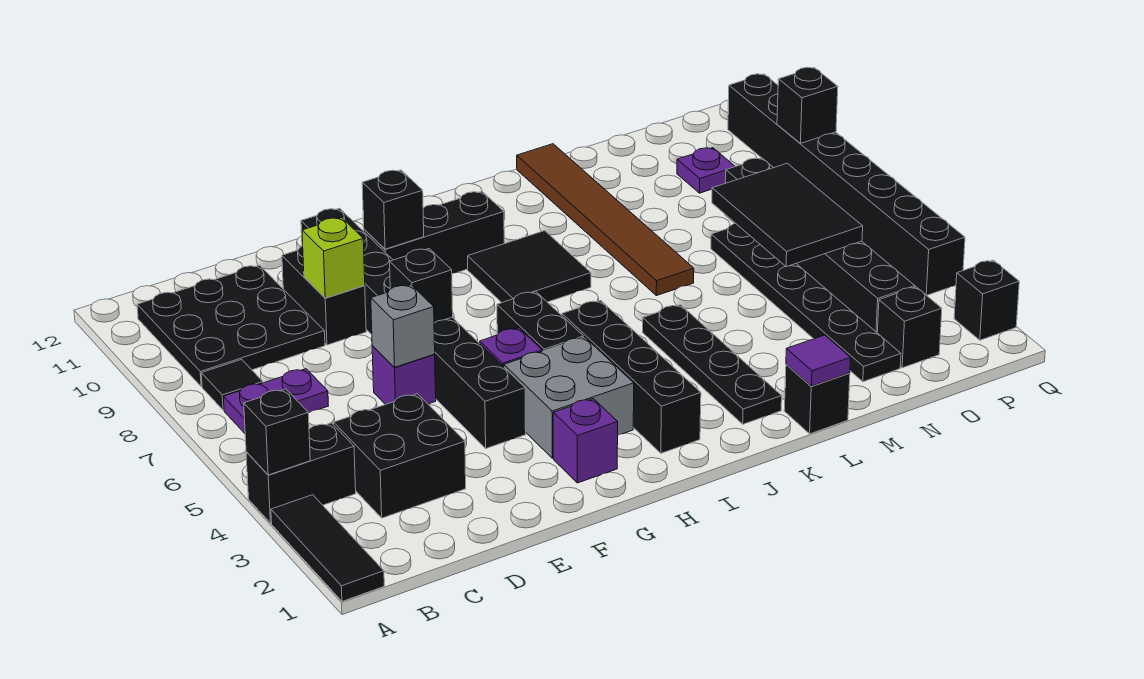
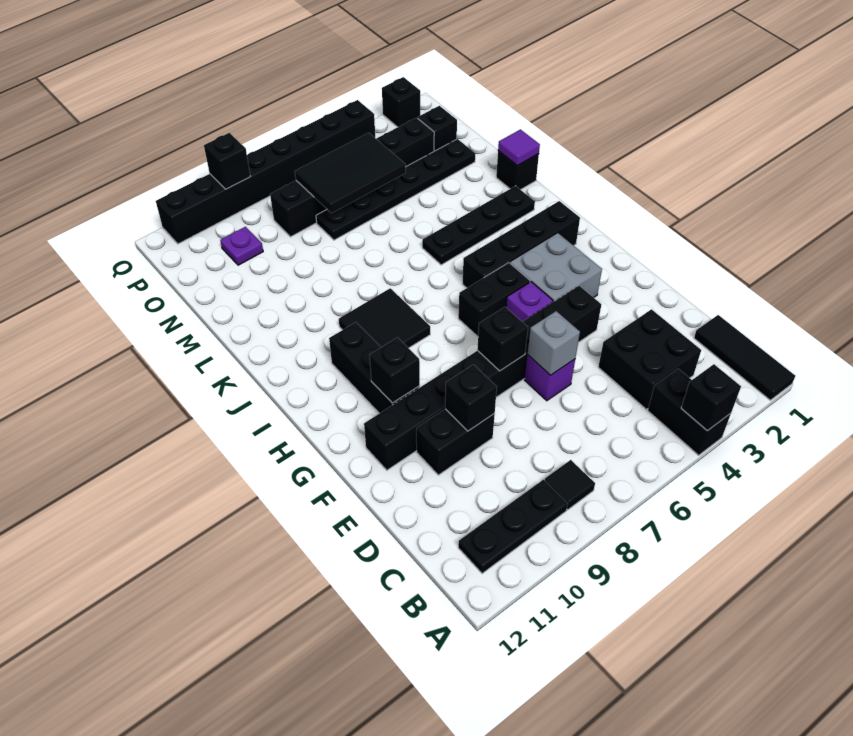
black 1x3 tile [271,495,384,601] -> black 1x3 tile turned to [694,315,795,400]
purple 1x2 plate [223,369,328,433] -> none
black 3x3 plate [137,265,325,387] -> black 1x3 plate [458,480,568,574]
lime 1x1 brick [302,218,365,298] -> black 1x1 brick [445,365,497,431]
purple 1x1 brick [553,399,618,483] -> none
brown 1x6 tile [517,144,694,296] -> none

